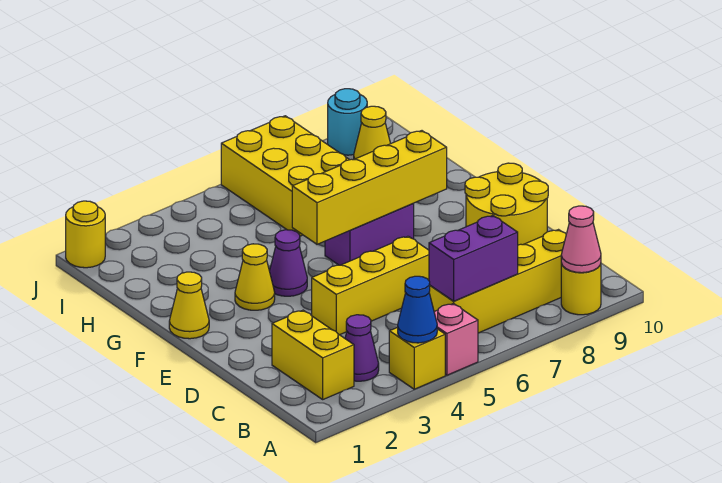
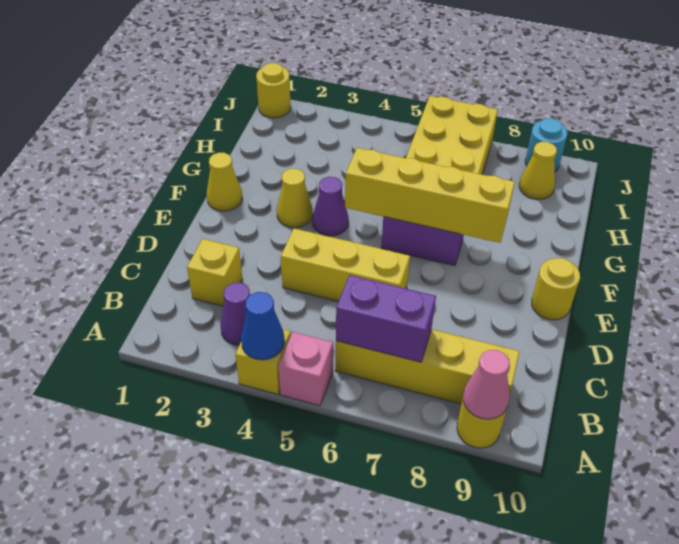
yellow 1x2 brick [272,310,354,399] -> yellow 1x1 brick [187,239,242,306]
yellow 2x2 round brick [465,163,548,245] -> yellow 1x1 round brick [532,258,580,320]

